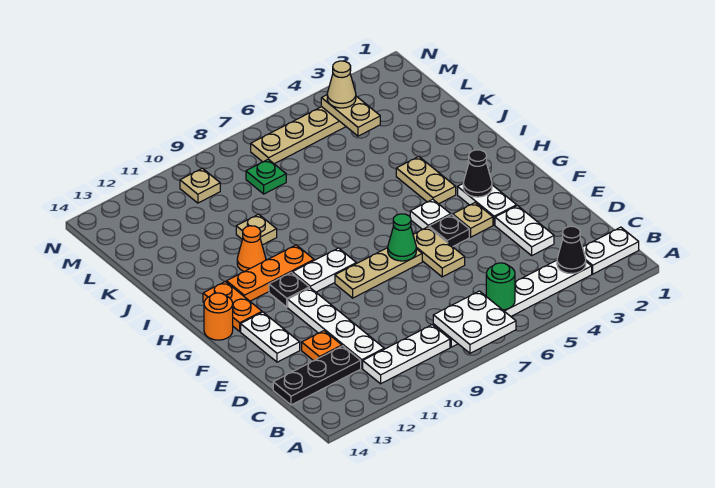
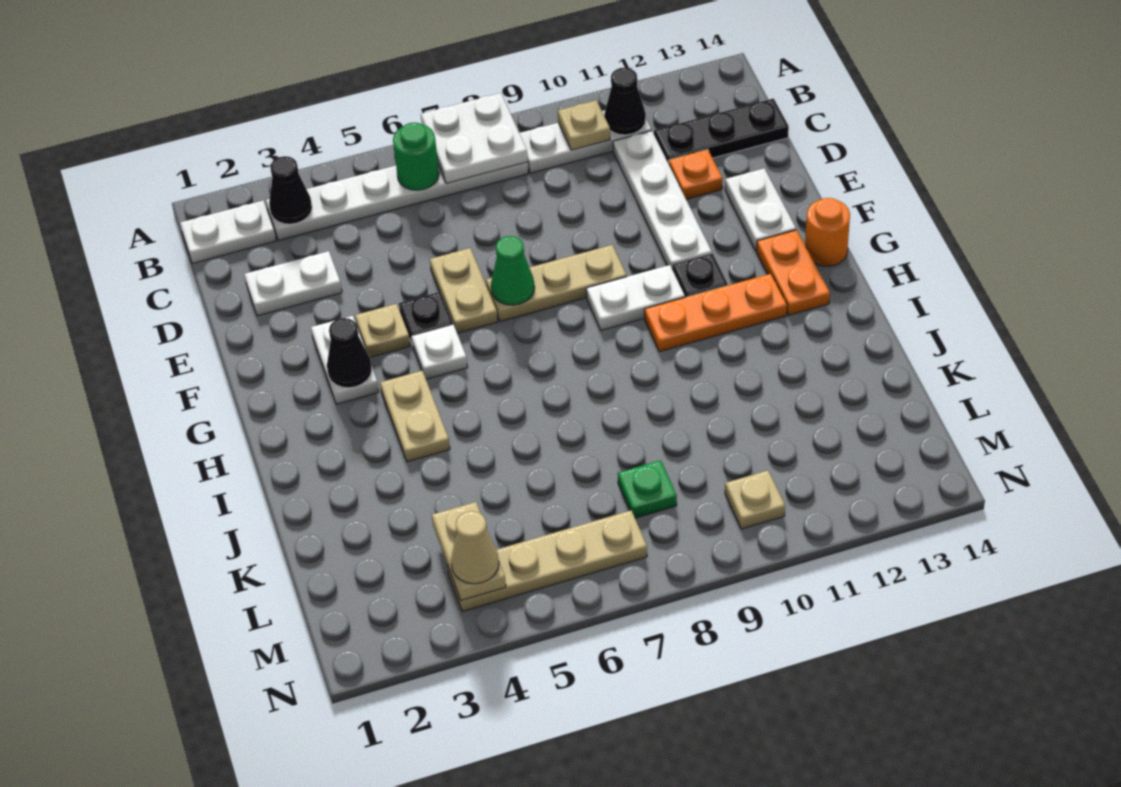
none -> black 1x1 cone [604,68,646,135]
white 1x2 plate [495,205,554,255] -> white 1x2 plate turned to [244,251,342,316]
orange 1x1 cone [237,226,266,272] -> none
tan 1x1 plate [236,214,277,245] -> tan 1x1 plate moved to [558,100,610,150]

